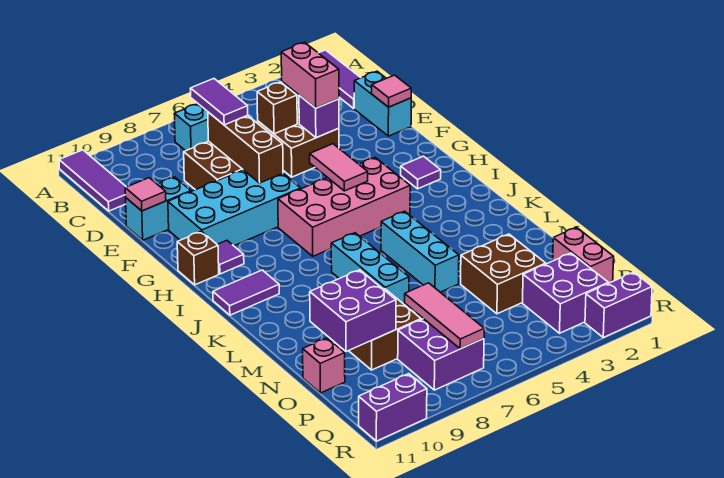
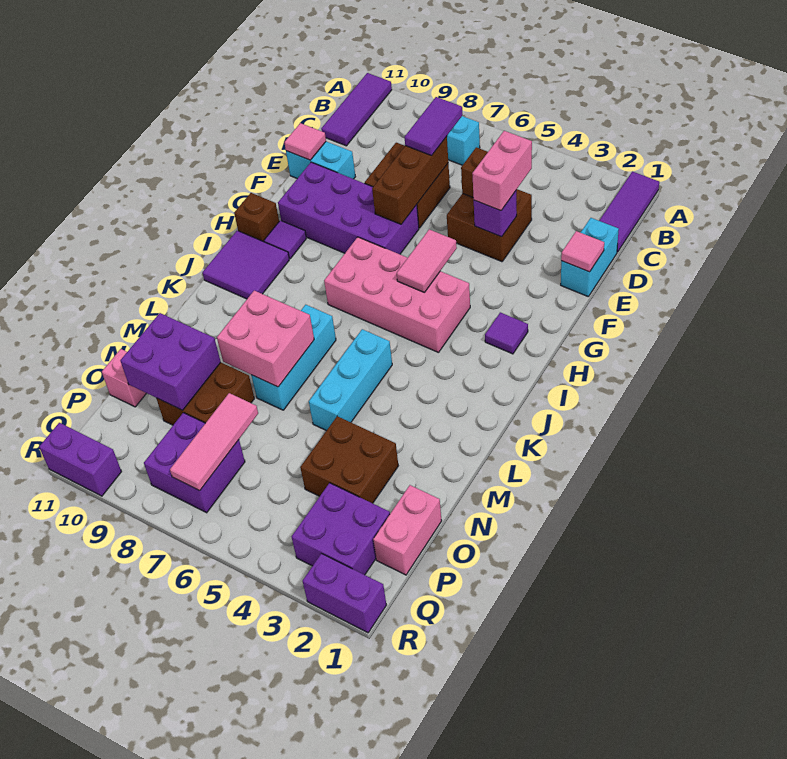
cyan 2x4 brick [168,170,301,246] -> purple 2x4 brick [278,162,419,254]
purple 1x2 tile [213,270,279,315] -> purple 2x2 tile [203,231,289,299]
none -> pink 2x2 brick [217,291,314,387]

